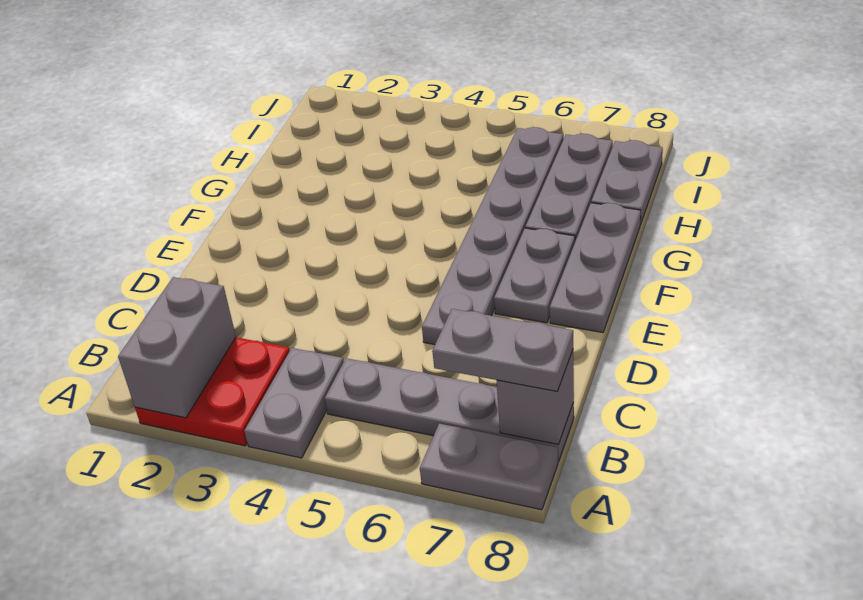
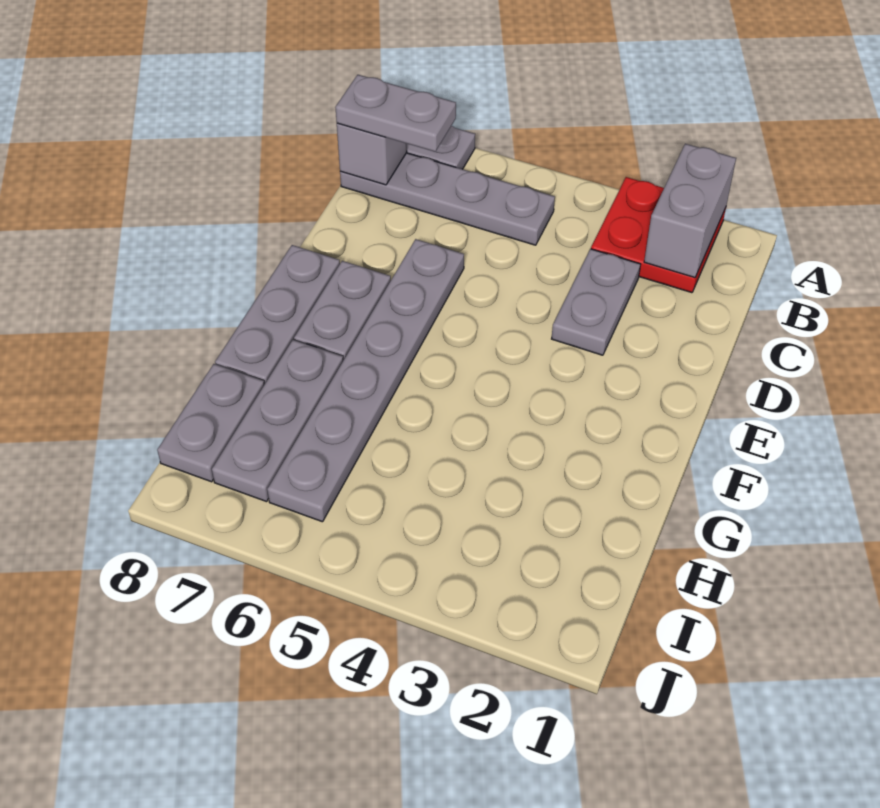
grey 1x2 plate [244,348,344,458] -> grey 1x2 plate moved to [552,249,641,355]

